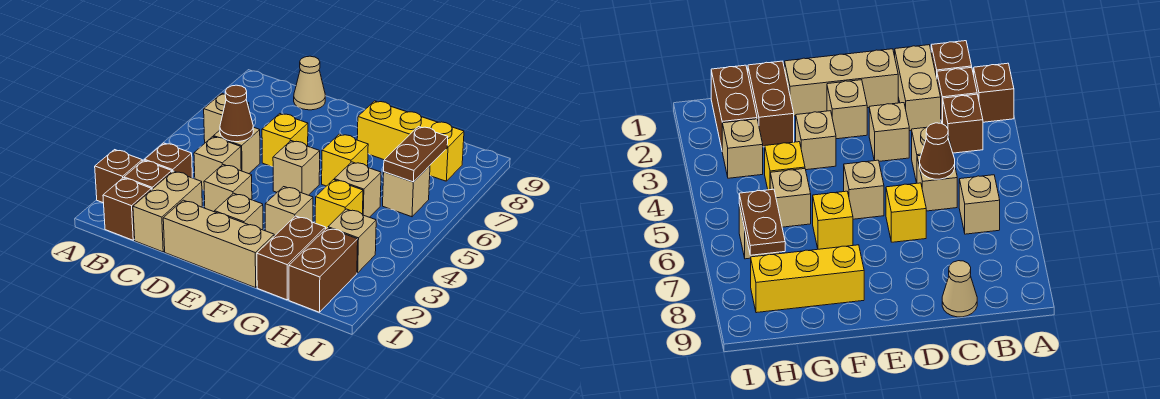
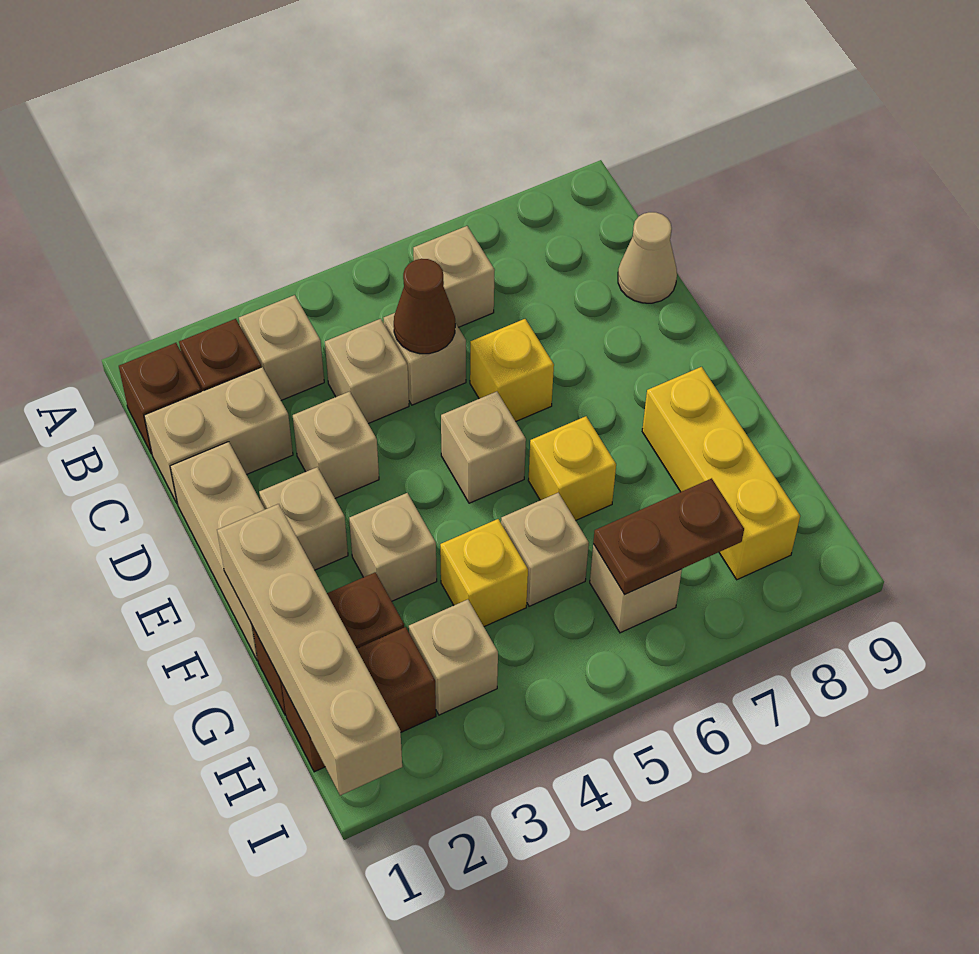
brown 1x1 brick [95,150,142,203] -> none
brown 1x1 brick [145,143,192,178] -> tan 1x1 brick [239,295,324,400]
none -> tan 1x4 brick [217,504,402,795]

